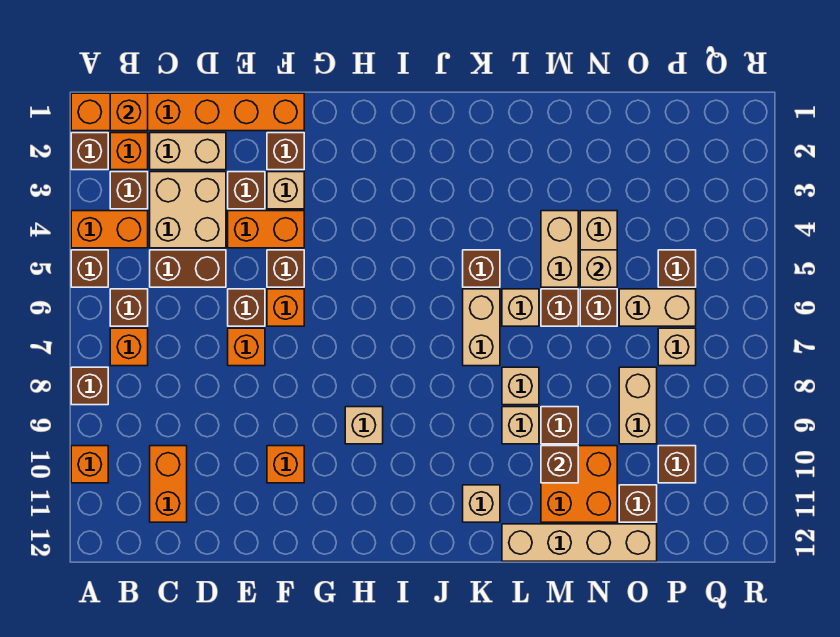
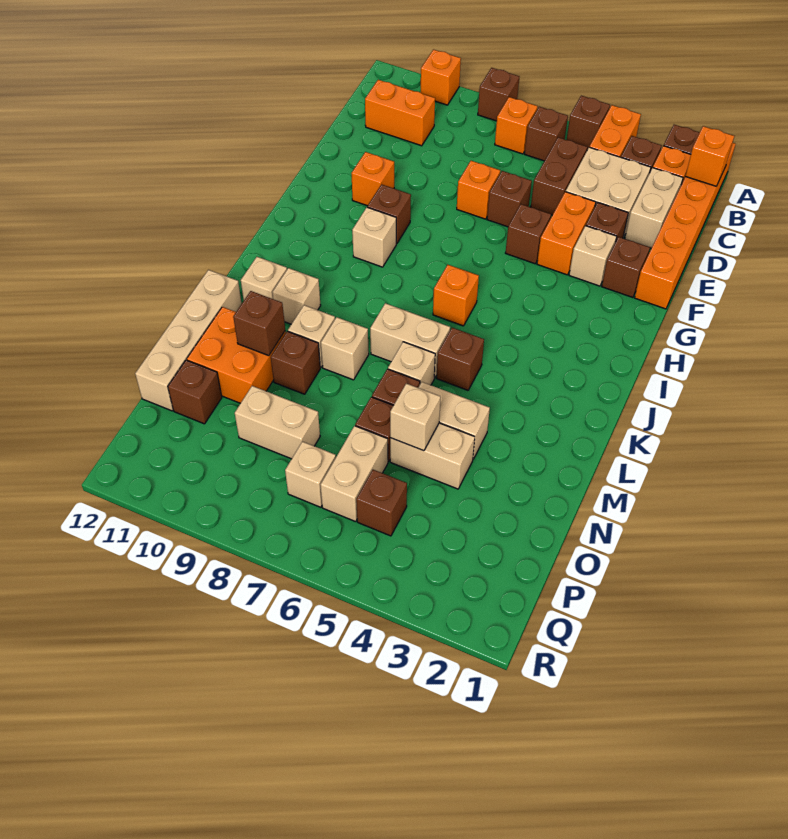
orange 1x1 brick [267,289,304,326] -> orange 1x1 brick moved to [433,265,479,326]
none -> tan 1x1 brick [272,268,321,324]
brown 1x1 brick [658,446,696,483] -> brown 1x1 brick moved to [367,184,411,244]

